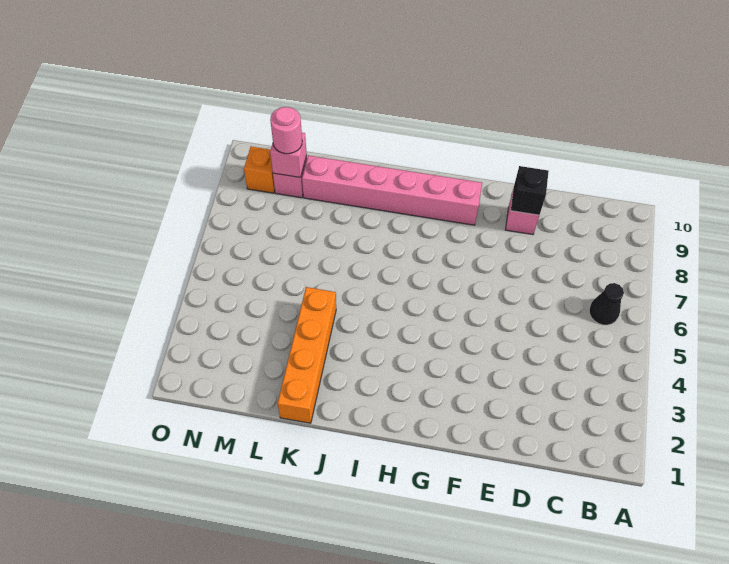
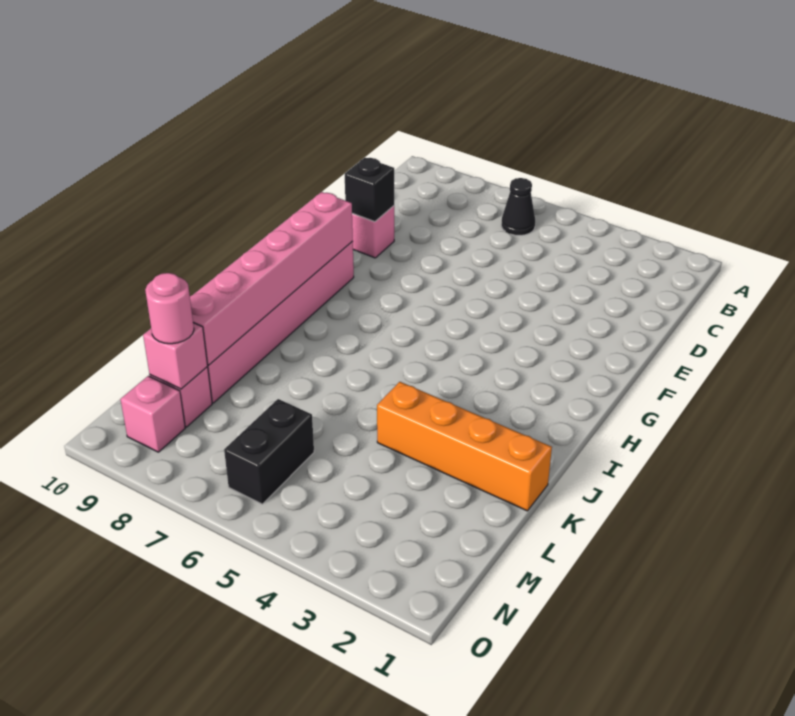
none -> pink 1x6 brick [190,192,353,365]
none -> black 1x2 brick [224,399,314,504]
orange 1x1 brick [244,147,275,193] -> pink 1x1 brick [120,376,185,452]

